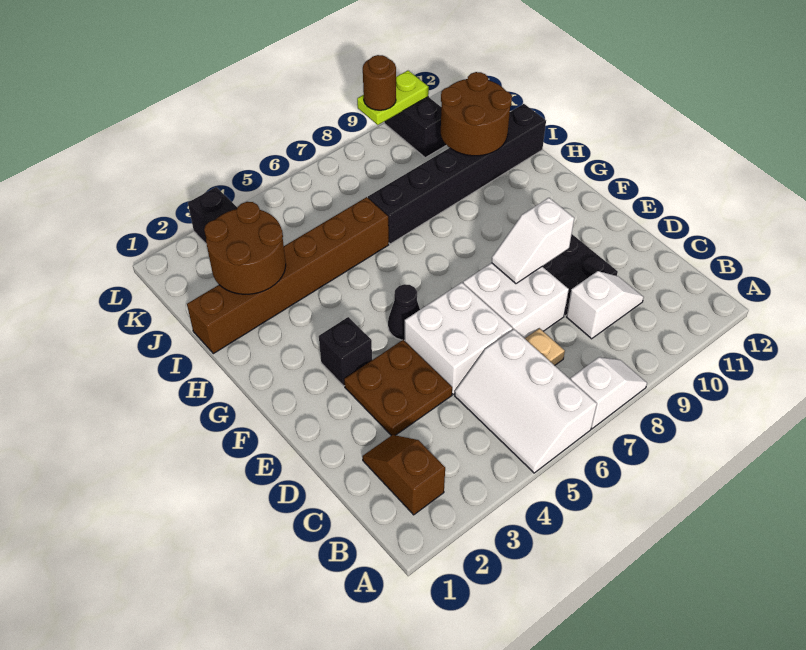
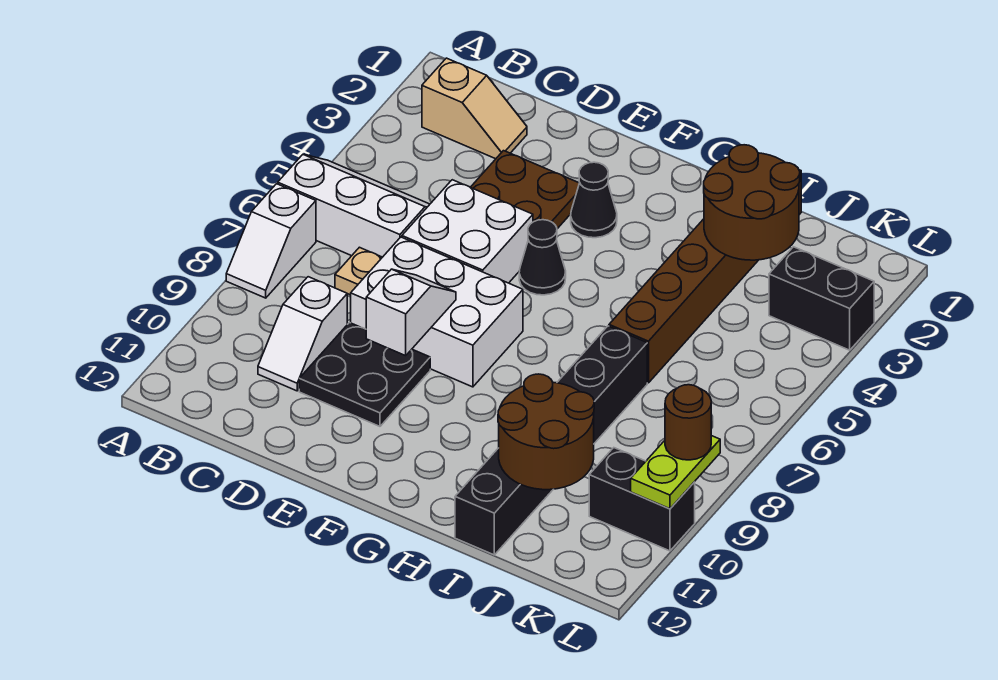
brown 1x2 slope [362,435,445,515] -> tan 1x2 slope [422,58,527,159]
white 2x2 brick [463,263,569,339] -> white 2x3 brick [351,237,523,387]
black 1x1 brick [319,317,372,386] -> black 1x1 cone [571,162,617,238]

